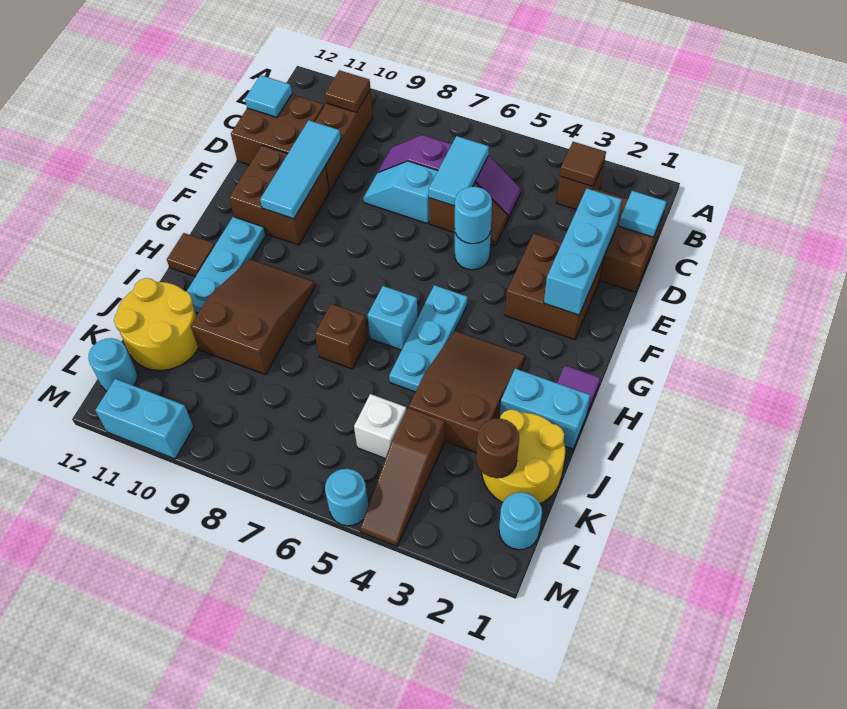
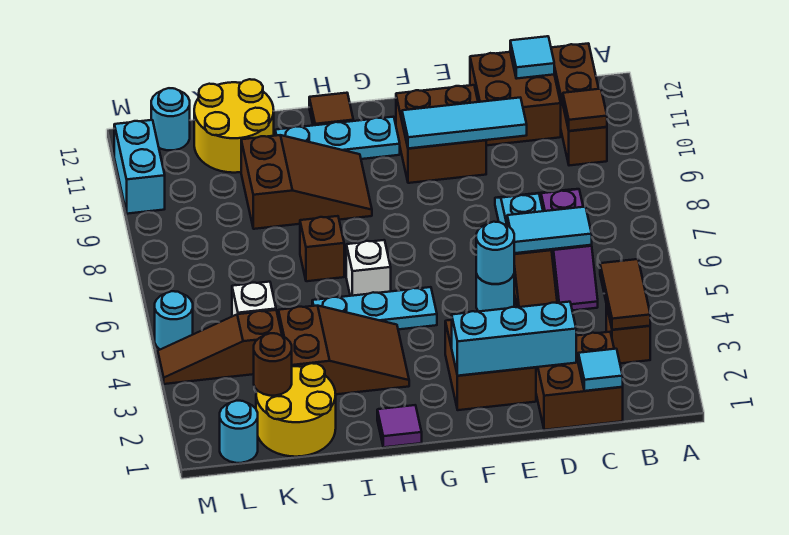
brown 1x1 tile [560,142,606,186] -> brown 1x2 tile [600,259,650,330]
brown 1x3 brick [315,90,373,191] -> brown 1x3 brick turned to [551,43,607,166]
cyan 1x1 brick [368,286,418,350] -> white 1x1 brick [346,240,391,296]
cyan 1x2 brick [500,369,590,449] -> none

